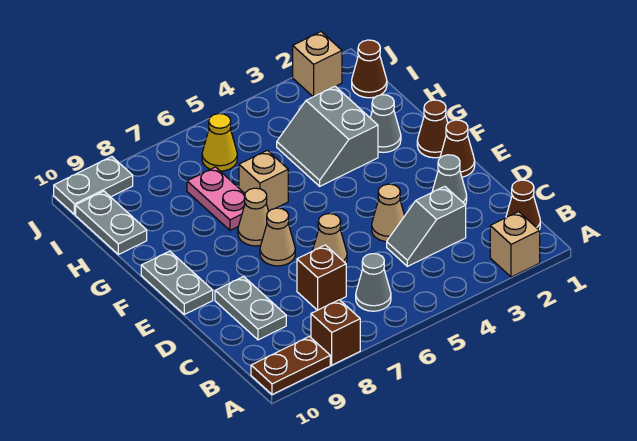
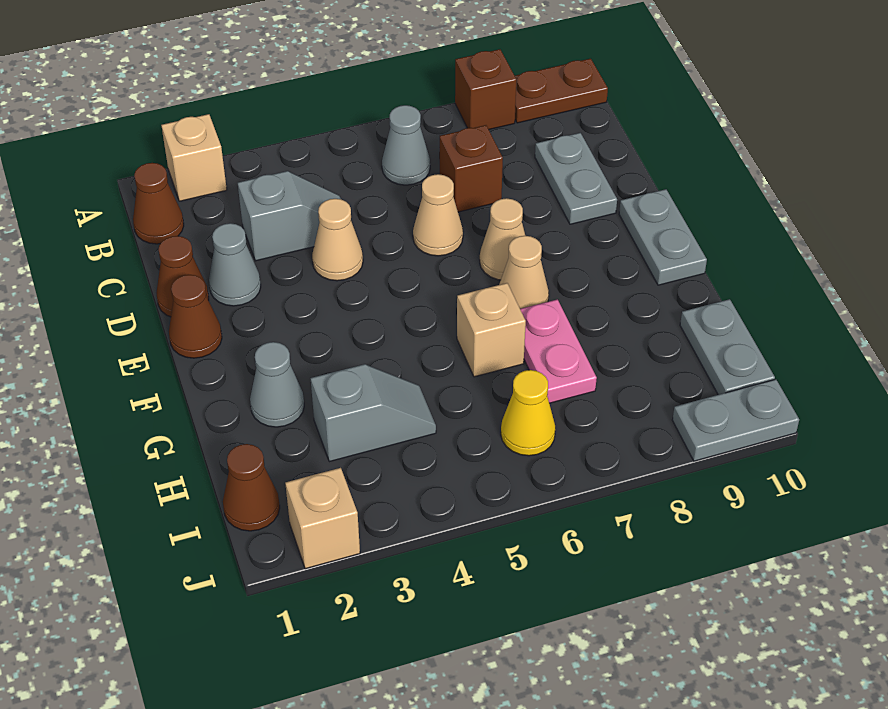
brown 1x1 cone [417,100,448,158] -> brown 1x1 cone moved to [156,236,209,317]
grey 2x2 slope [277,86,378,186] -> grey 1x2 slope [311,364,436,462]

